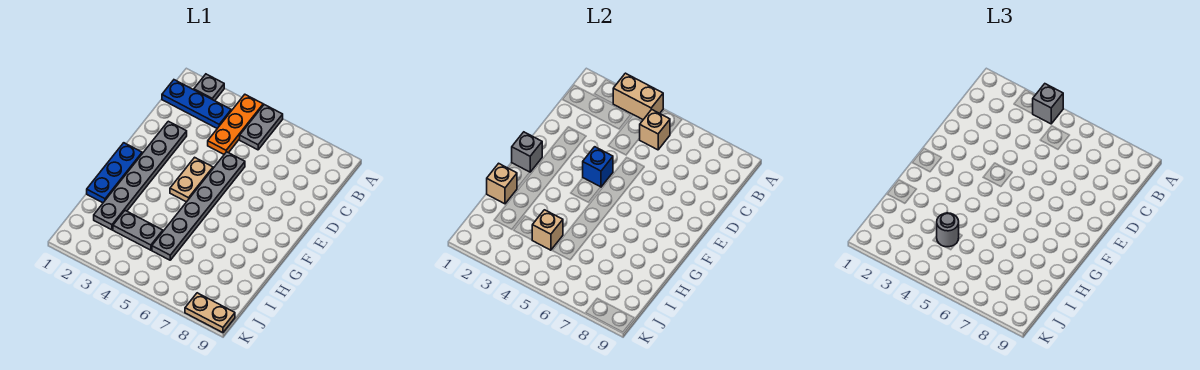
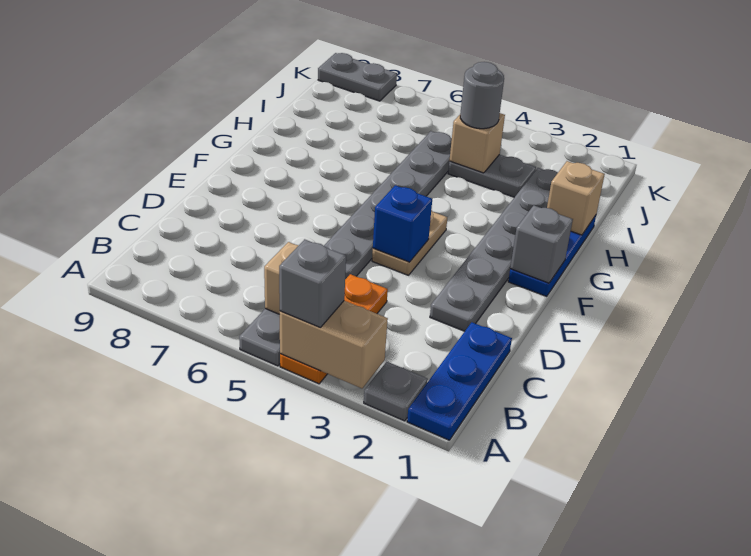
blue 1x3 plate [162,80,231,128] -> blue 1x3 plate turned to [407,322,512,440]
tan 1x2 plate [185,293,235,333] -> grey 1x2 plate [318,53,397,101]

